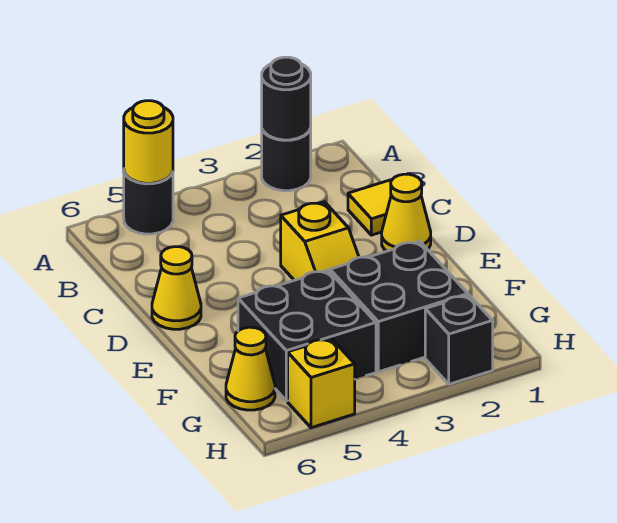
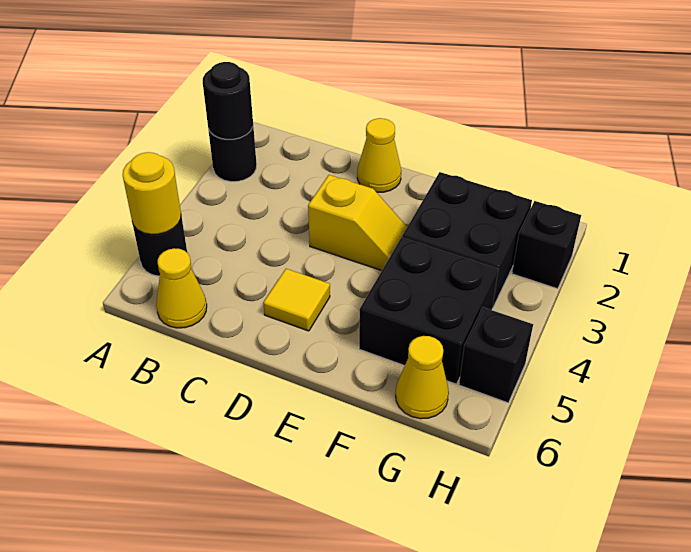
yellow 1x1 tile [348,180,391,235] -> yellow 1x1 tile moved to [263,269,330,331]
yellow 1x1 cone [152,247,201,329] -> yellow 1x1 cone moved to [156,248,207,328]
yellow 1x1 brick [288,338,355,428] -> black 1x1 brick [459,307,533,403]

